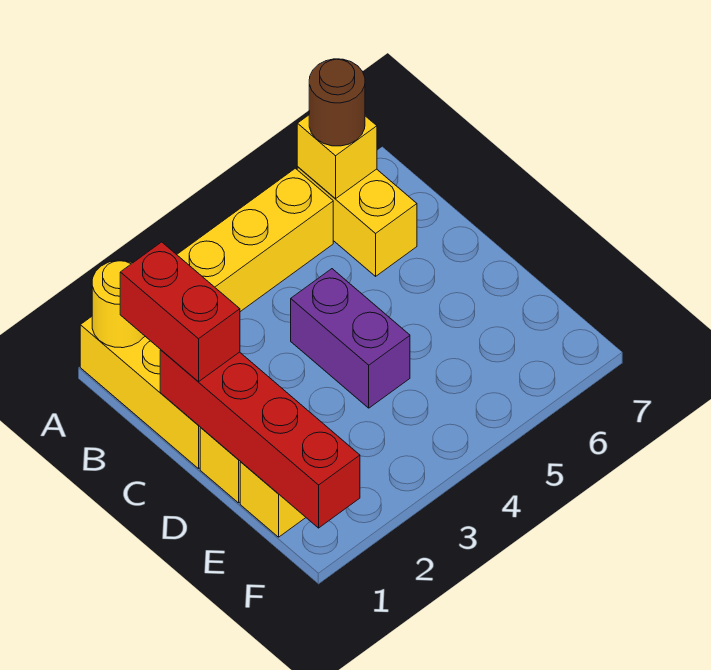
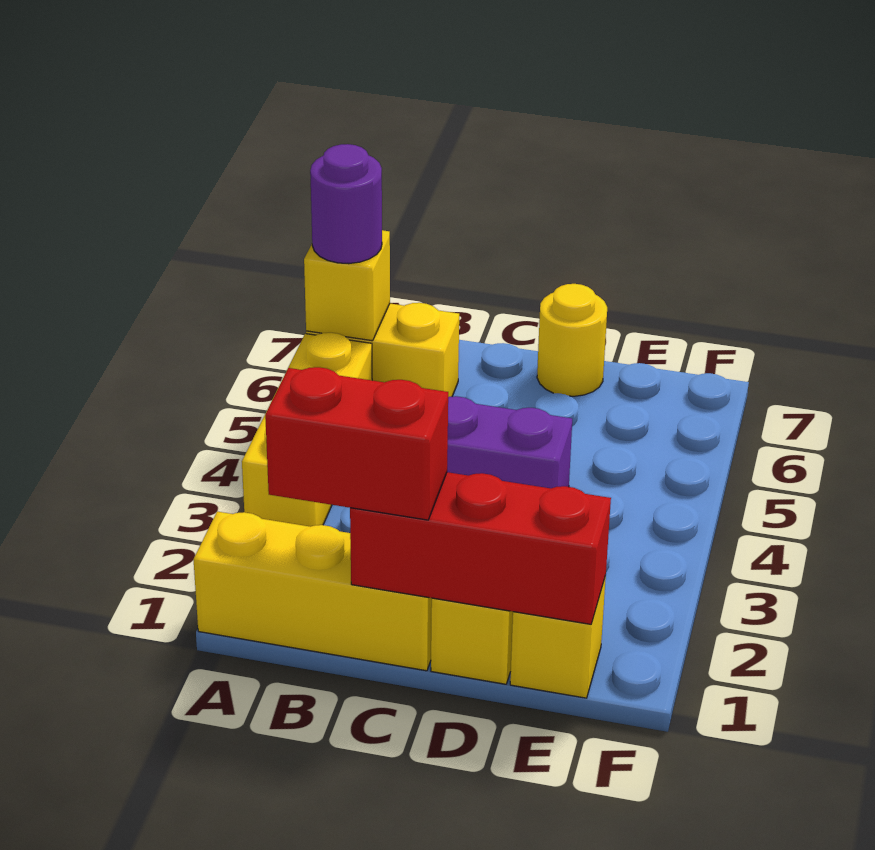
yellow 1x1 round brick [92,260,145,348] -> yellow 1x1 round brick moved to [537,284,607,396]
brown 1x1 round brick [309,59,365,146] -> purple 1x1 round brick [310,144,382,264]
red 1x4 brick [160,350,360,528] -> red 1x3 brick [350,472,611,624]

